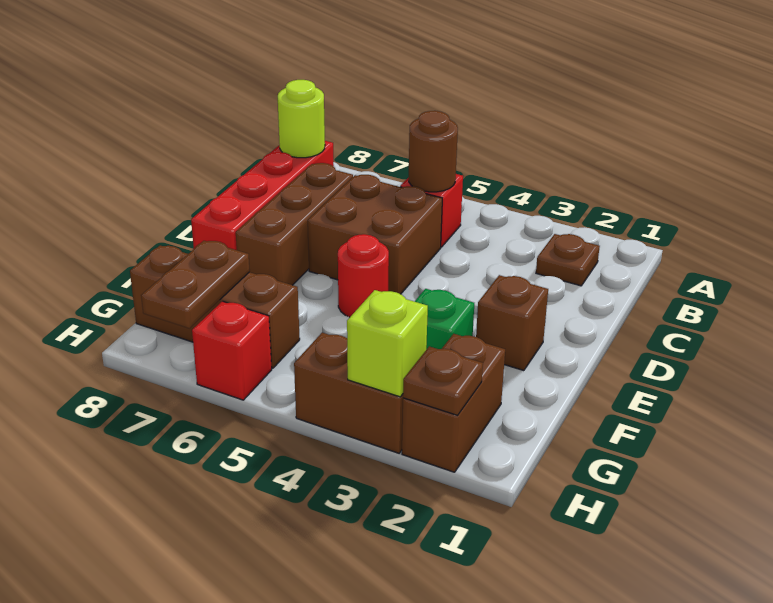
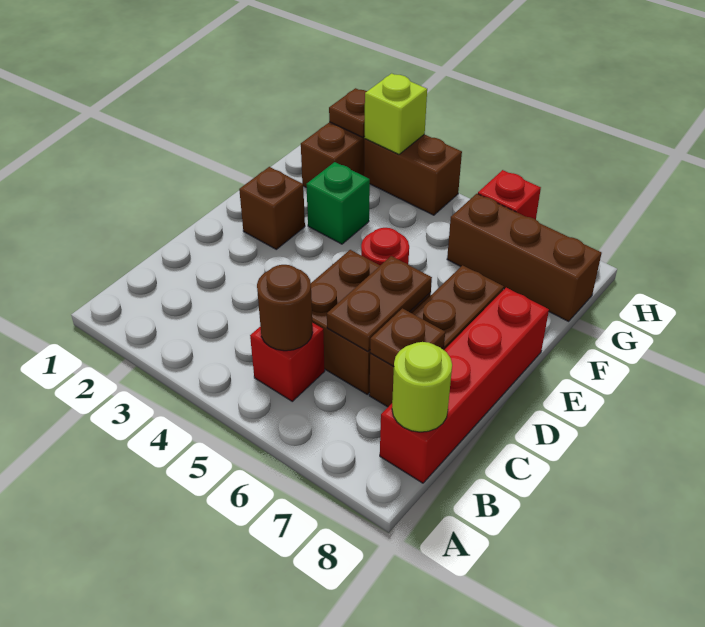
brown 1x1 plate [536,234,600,286] -> brown 1x1 plate moved to [370,308,445,366]
brown 1x2 plate [141,241,250,328] -> brown 1x2 plate moved to [327,256,432,351]

